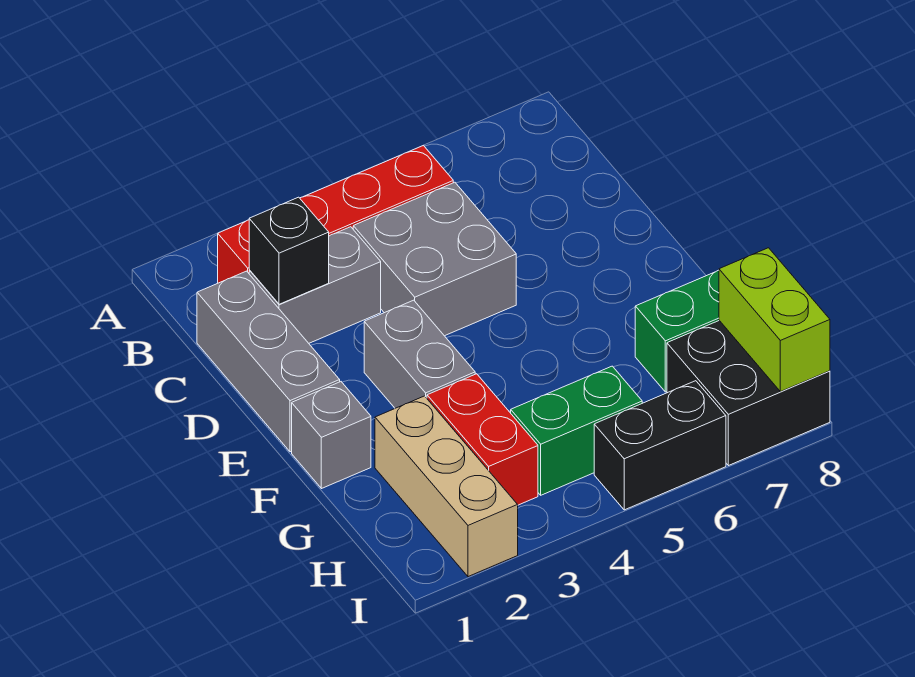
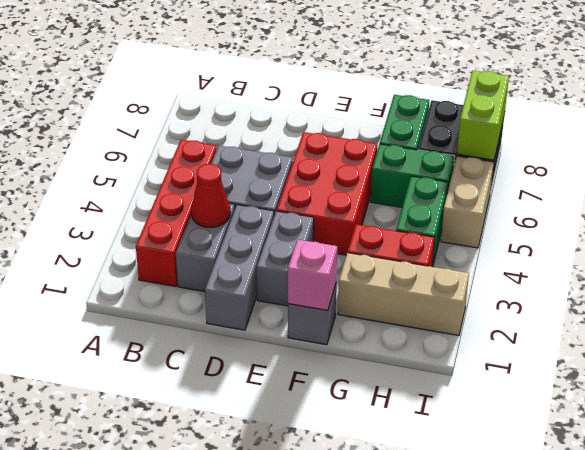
grey 1x3 brick [197,271,340,452] -> grey 1x3 brick turned to [205,205,274,330]
black 1x1 brick [249,197,329,304] -> none
none -> red 1x1 cone [191,164,230,228]
grey 1x2 brick [364,300,475,408] -> grey 1x2 brick turned to [257,211,314,306]
none -> red 2x3 brick [276,132,377,255]
none -> pink 1x1 brick [288,239,337,310]
none -> green 1x2 brick [371,144,455,207]
lime 1x2 brick [719,248,830,392] -> lime 1x2 brick turned to [457,71,509,160]
black 1x2 brick [594,381,726,510] -> tan 1x2 brick [441,156,494,248]

